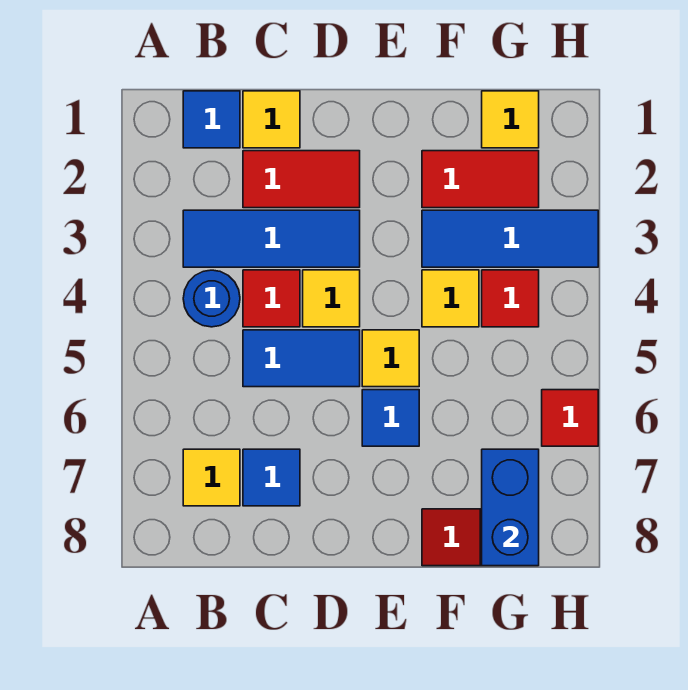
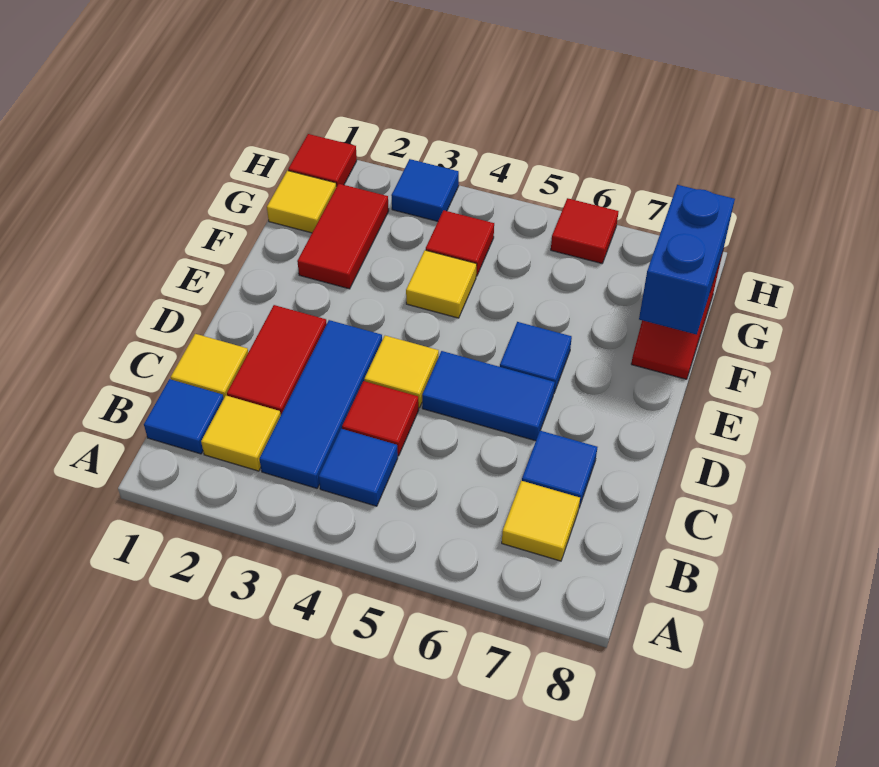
blue 1x1 round brick [183,270,240,327] -> blue 1x1 tile [319,429,398,506]
blue 1x2 tile [243,330,360,387] -> blue 1x2 tile turned to [422,351,555,441]
yellow 1x1 tile [362,330,419,387] -> yellow 1x1 tile moved to [201,396,281,471]
blue 1x3 tile [422,210,598,267] -> blue 1x1 tile [391,159,459,221]
blue 1x2 brick [482,449,539,566] -> blue 1x2 brick turned to [639,185,735,335]
none -> red 1x1 tile [288,134,357,187]

